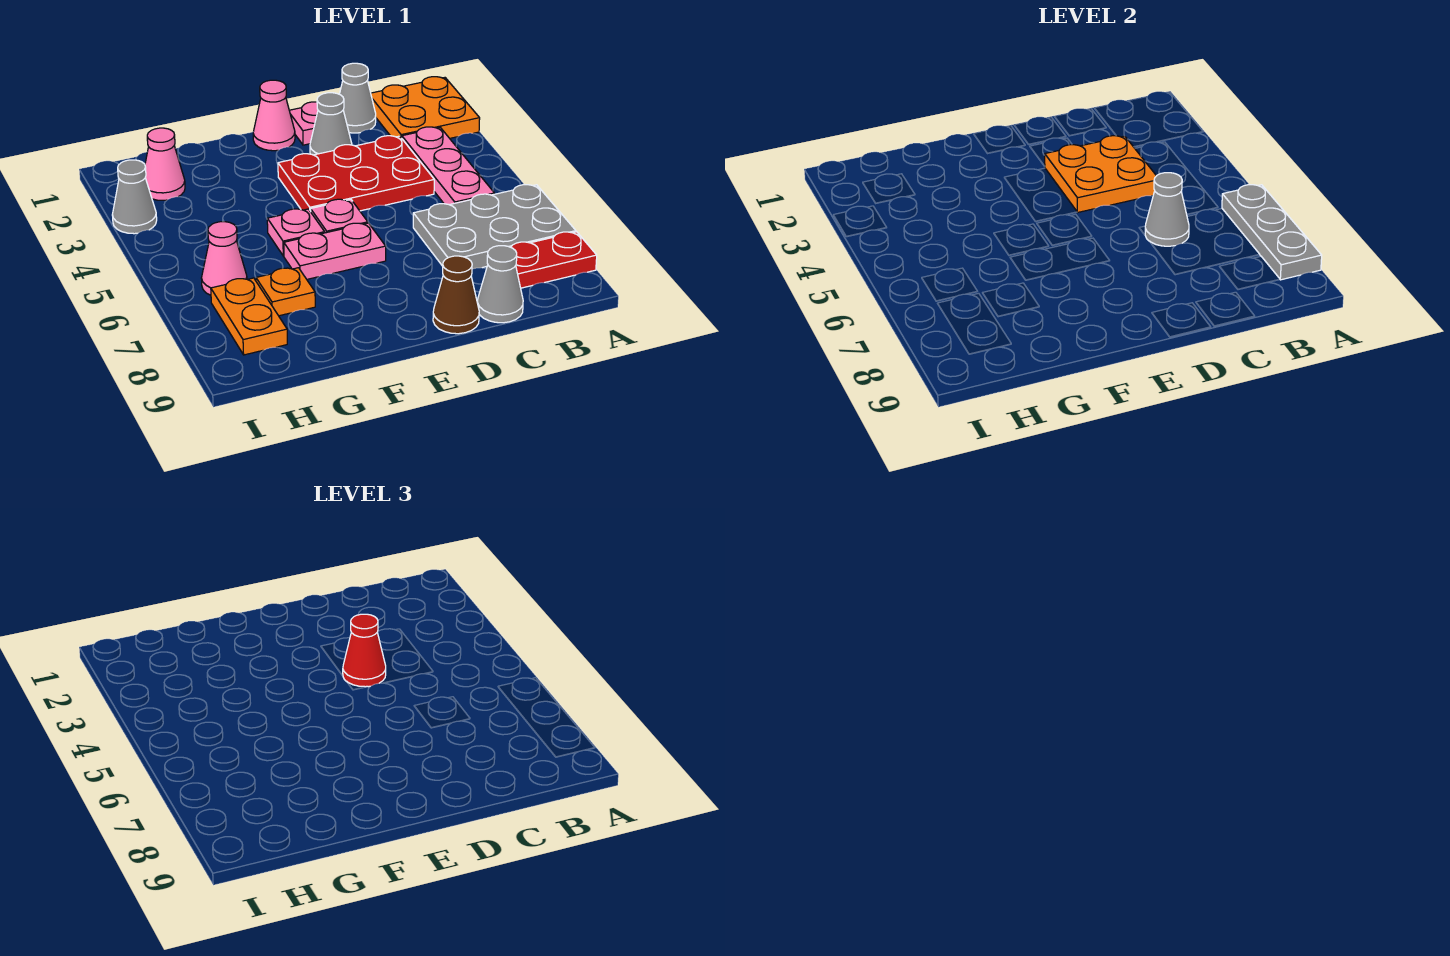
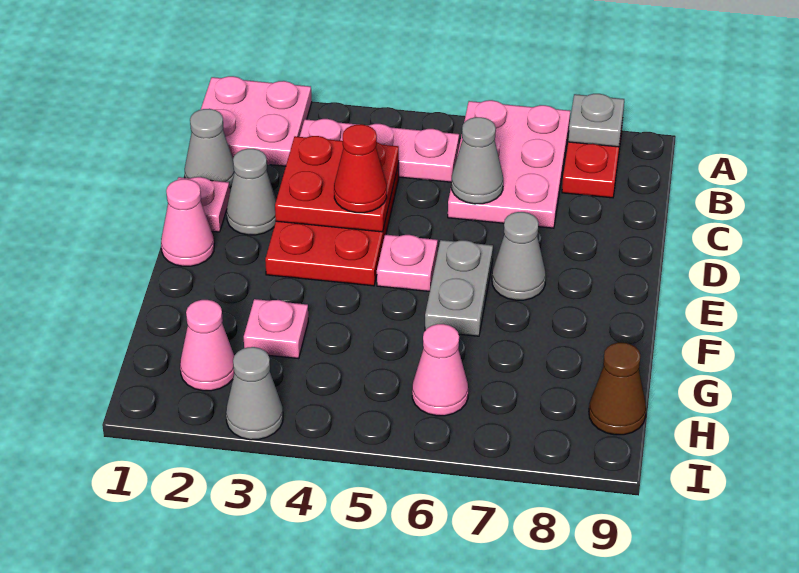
orange 2x2 plate [371,77,480,138] -> pink 2x2 plate [201,76,312,166]
grey 2x3 plate [413,185,576,269] -> pink 2x3 plate [448,100,570,228]
grey 1x3 plate [1222,185,1322,280] -> grey 1x1 plate [568,94,624,147]
orange 2x2 plate [1045,136,1156,213] -> red 2x2 plate [275,136,399,232]
grey 1x1 cone [478,246,523,323] -> grey 1x1 cone moved to [492,212,546,300]
brown 1x1 cone [433,256,479,334] -> brown 1x1 cone moved to [589,343,646,435]
pink 1x2 plate [284,223,386,279] -> grey 1x2 plate [425,240,493,336]
pink 1x1 plate [267,209,325,256] -> pink 1x1 plate moved to [244,299,308,359]
orange 1x1 plate [256,268,315,316] -> none
orange 1x2 plate [211,278,287,355] -> none

